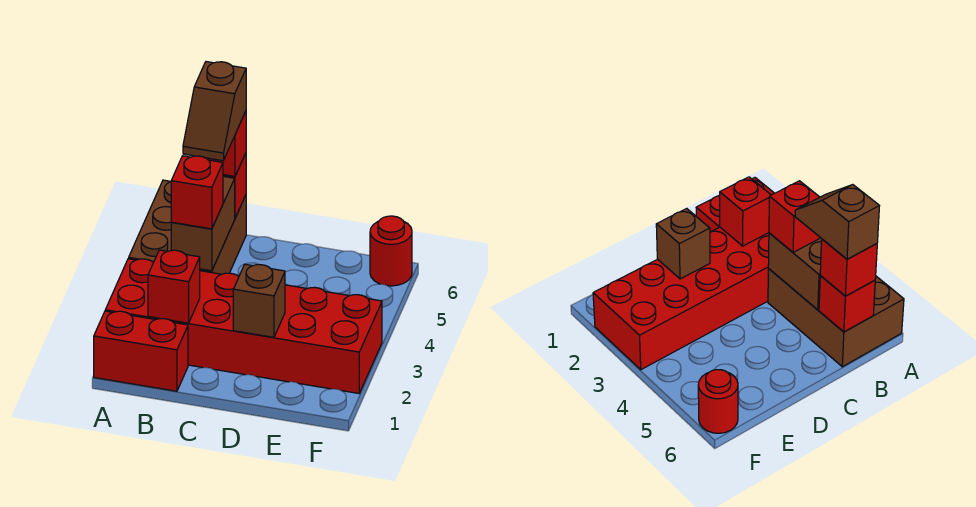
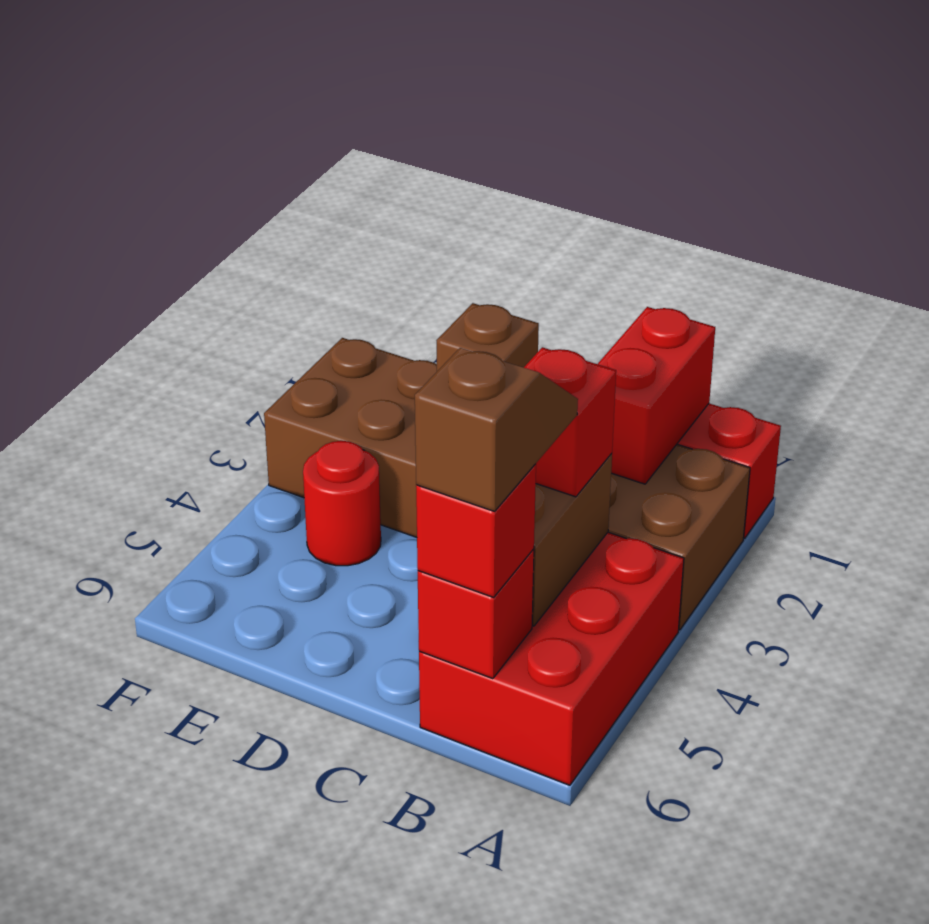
red 2x6 brick [105,259,382,393] -> brown 2x6 brick [264,338,750,630]
brown 2x3 brick [129,180,246,274] -> red 2x3 brick [419,532,684,785]
red 1x1 brick [148,250,200,323] -> red 1x2 brick [598,307,715,484]
red 1x1 round brick [370,216,412,286] -> red 1x1 round brick moved to [303,441,381,566]

